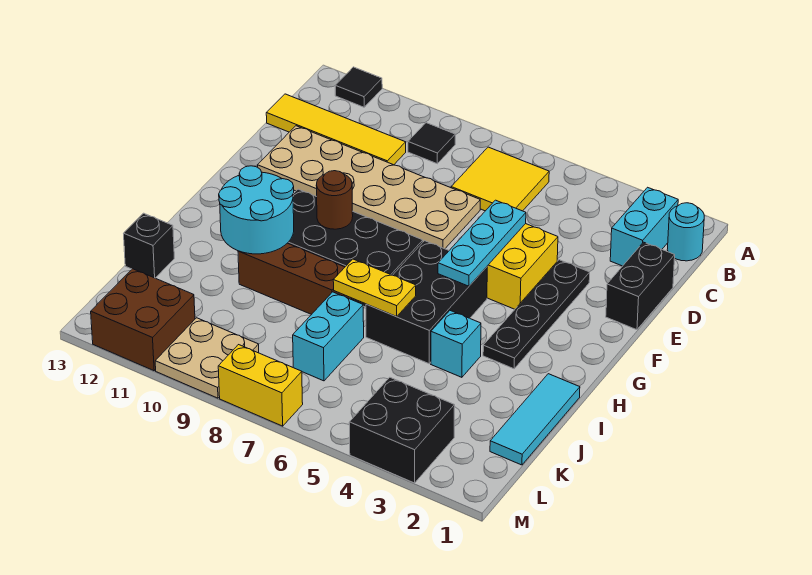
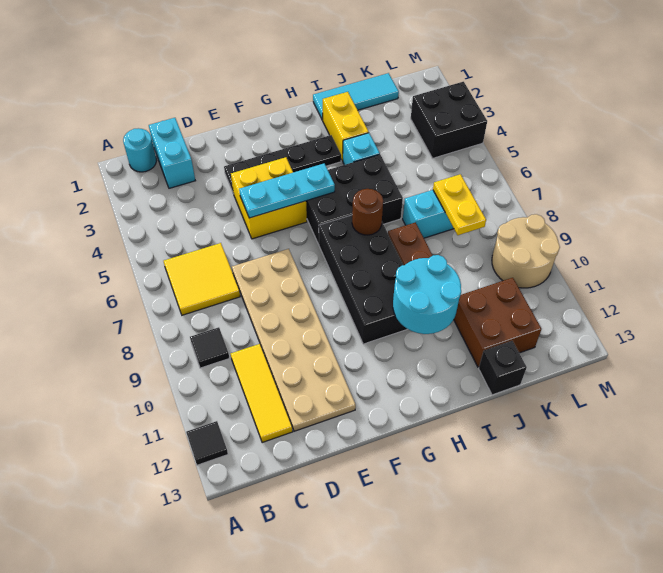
cyan 1x2 brick [610,187,678,266] -> cyan 1x2 brick turned to [149,118,195,188]
yellow 1x4 tile [266,94,406,165] -> yellow 1x3 tile [231,344,293,443]
black 1x2 brick [606,242,675,330] -> none
brown 1x1 round brick [316,171,353,229] -> brown 1x1 round brick moved to [352,189,383,235]
yellow 1x2 plate [333,259,416,317] -> yellow 1x2 plate moved to [433,174,486,235]
tan 2x2 plate [155,318,259,398] -> tan 2x2 round brick [492,214,560,288]
brown 2x2 brick [91,269,195,371] -> brown 2x2 brick moved to [454,278,541,367]
yellow 1x2 brick [218,345,303,426] -> yellow 1x2 brick moved to [322,92,369,161]

